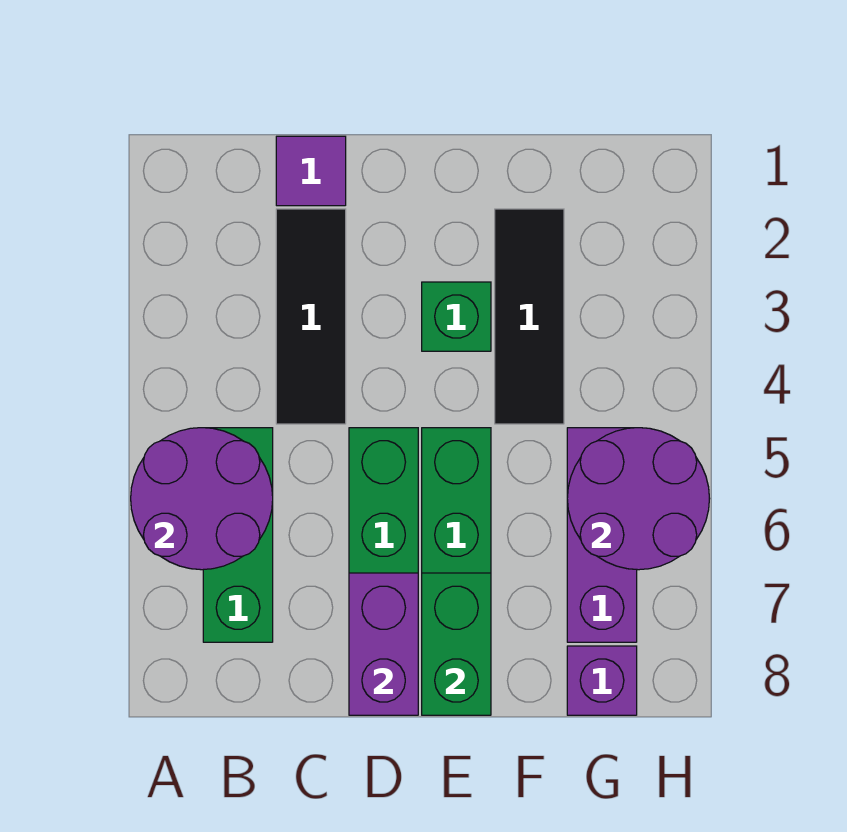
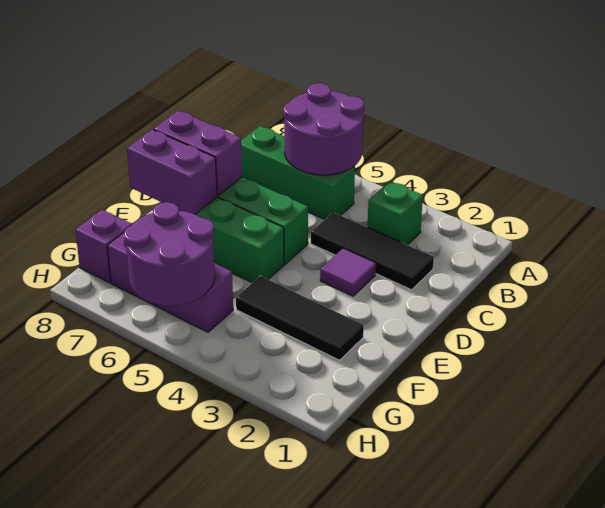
purple 1x1 tile [276,136,346,206] -> purple 1x1 tile moved to [320,248,376,296]
green 1x1 brick [422,282,491,351] -> green 1x1 brick moved to [368,181,423,245]
green 1x2 brick [422,573,491,715] -> purple 1x2 brick [127,130,217,214]

